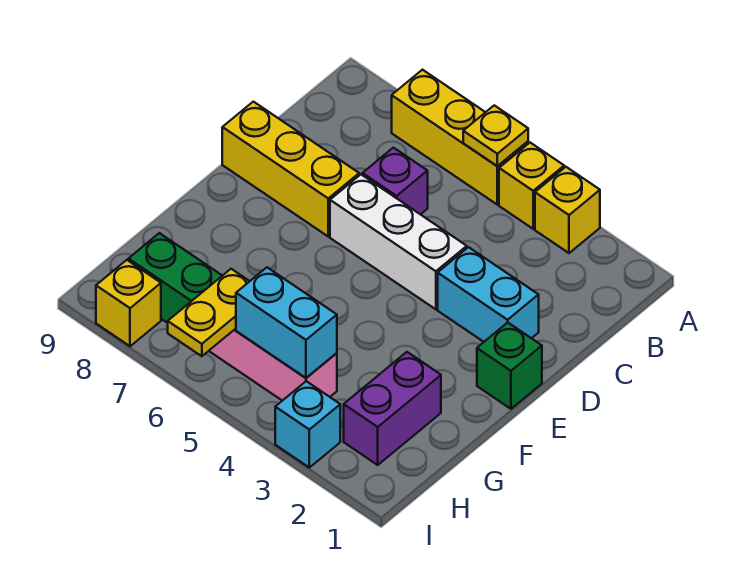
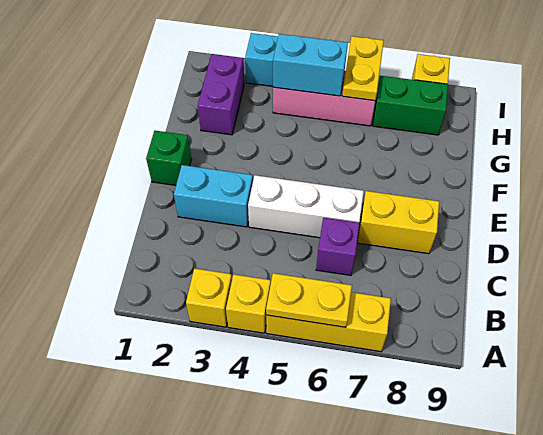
yellow 1x1 plate [463,105,528,166] -> yellow 1x2 plate [266,273,352,327]
yellow 1x3 brick [222,102,359,236] -> yellow 1x2 brick [358,191,439,254]

